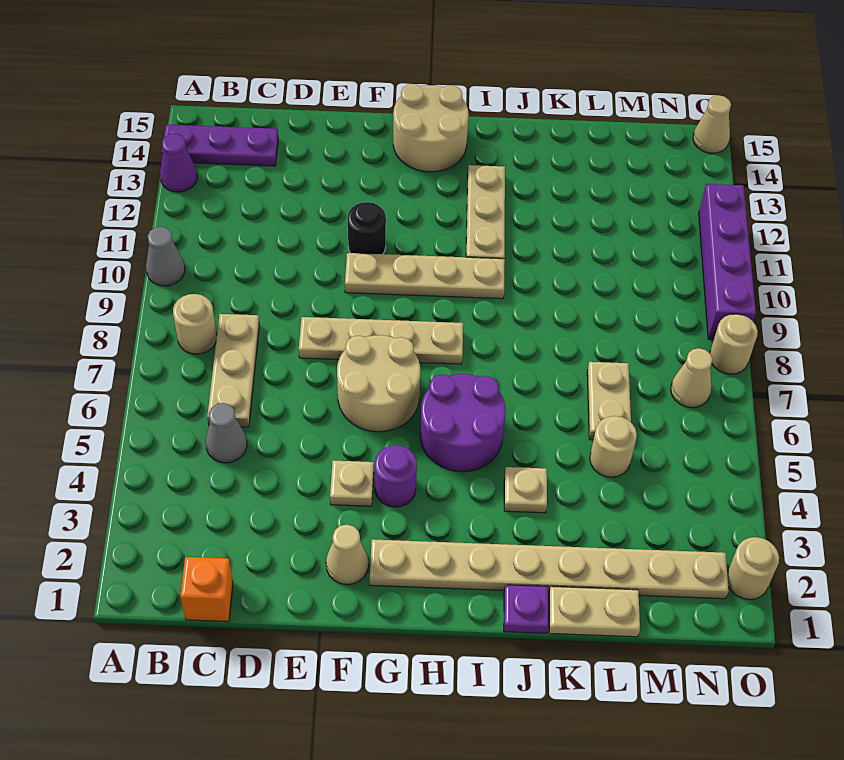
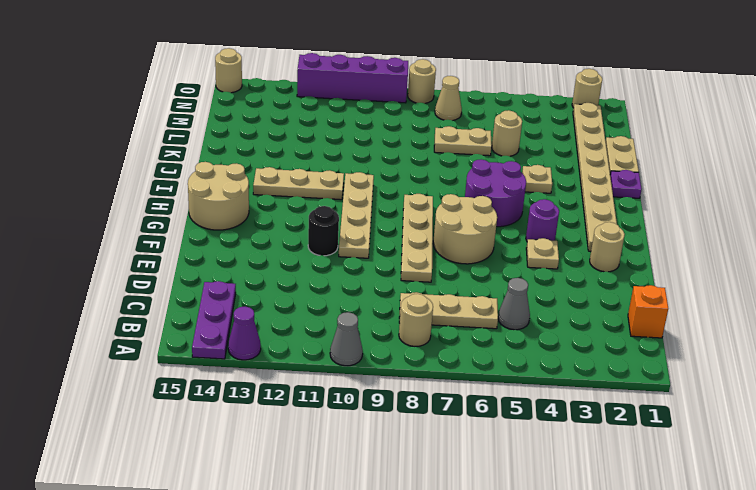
tan 1x1 cone [326,525,369,585] -> tan 1x1 round brick [590,222,625,272]
tan 1x1 cone [693,95,731,153] -> tan 1x1 round brick [215,48,242,93]

